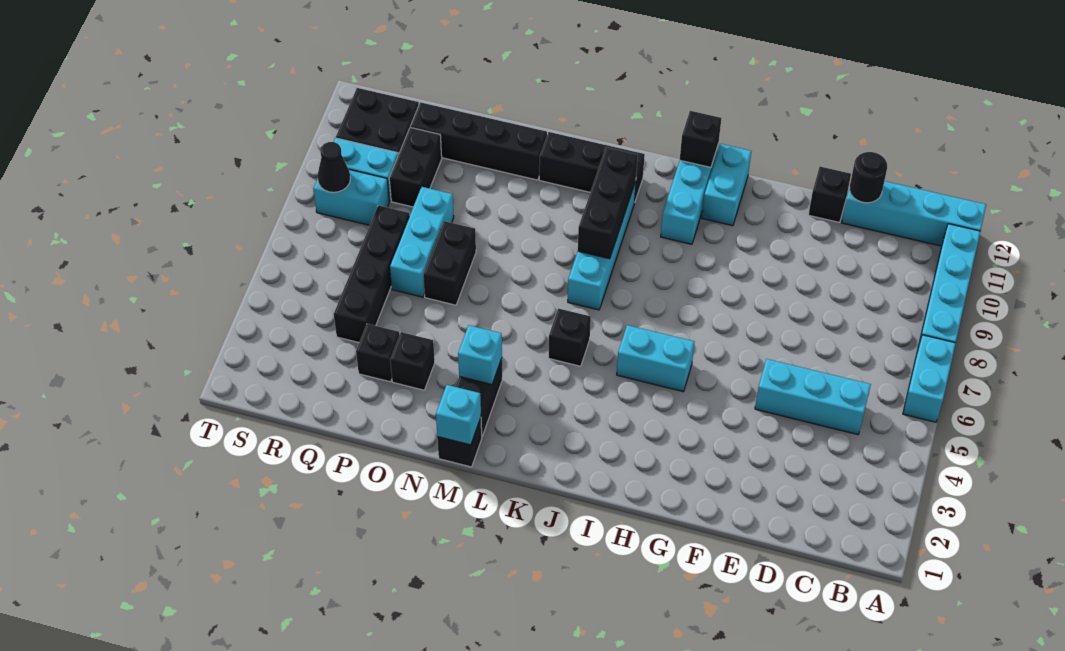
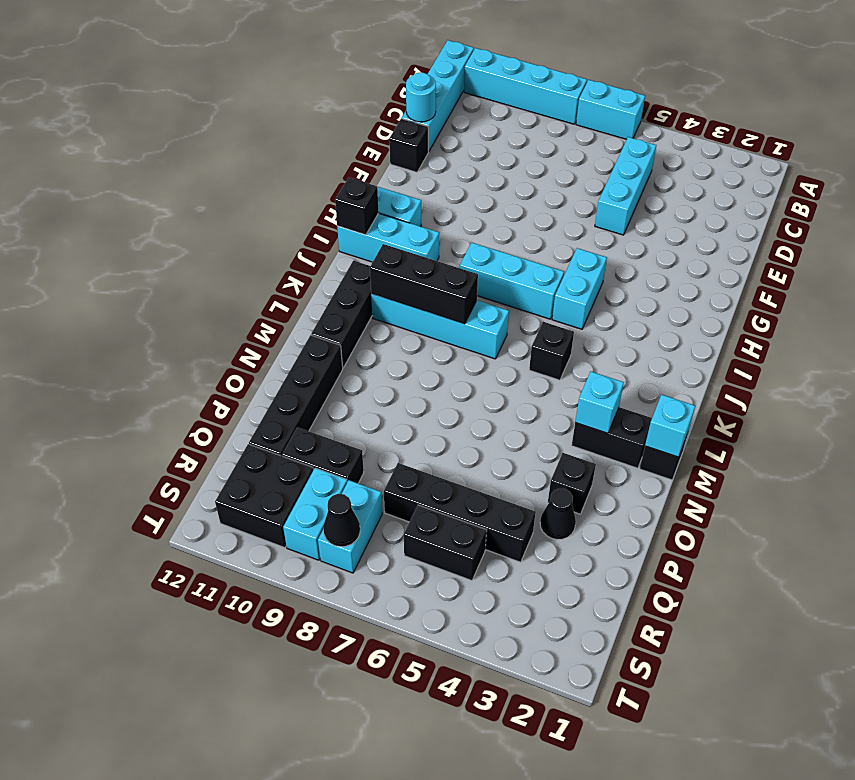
black 1x1 round brick [849,152,887,203] -> cyan 1x1 round brick [406,72,436,122]
black 1x2 brick [423,221,476,305] -> black 1x2 brick moved to [404,505,487,580]
black 1x1 brick [356,324,399,382] -> black 1x1 cone [540,488,576,540]
cyan 1x3 brick [390,187,454,297] -> cyan 1x3 brick moved to [460,243,564,319]

